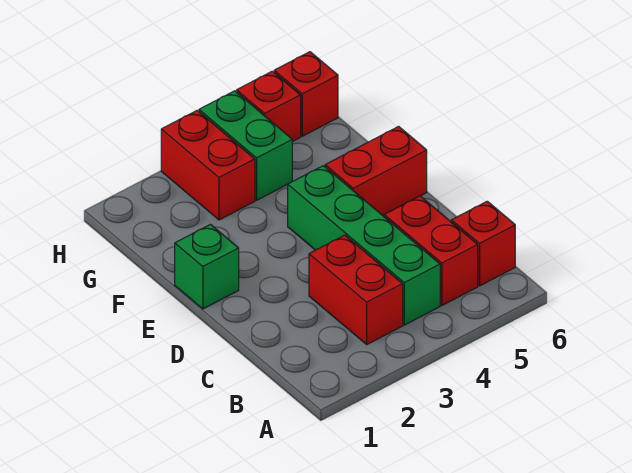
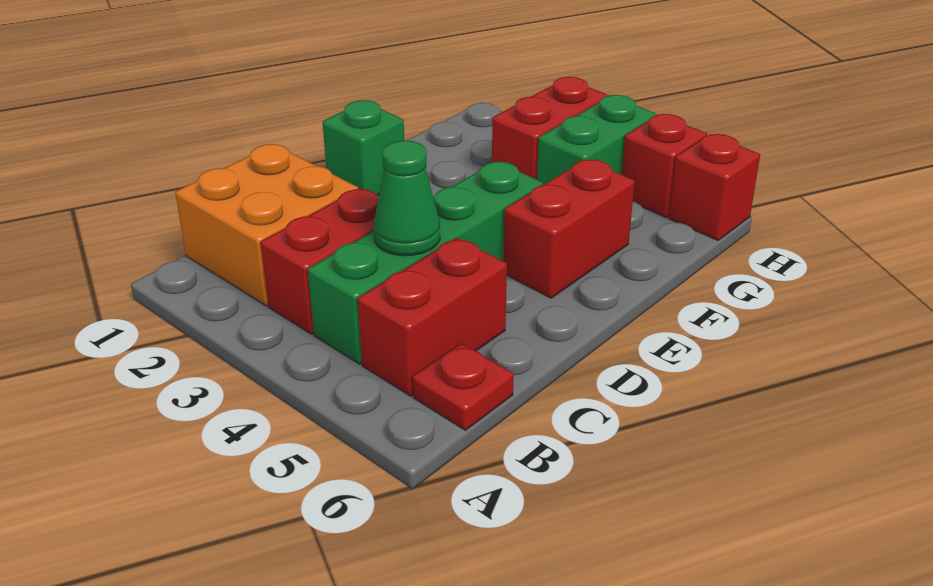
none -> orange 2x2 brick [175,144,358,306]
red 1x1 brick [451,201,515,286] -> red 1x1 plate [413,343,514,430]
none -> green 1x1 cone [374,141,440,256]
red 1x2 brick [325,126,427,215] -> red 1x2 brick turned to [503,159,635,298]

